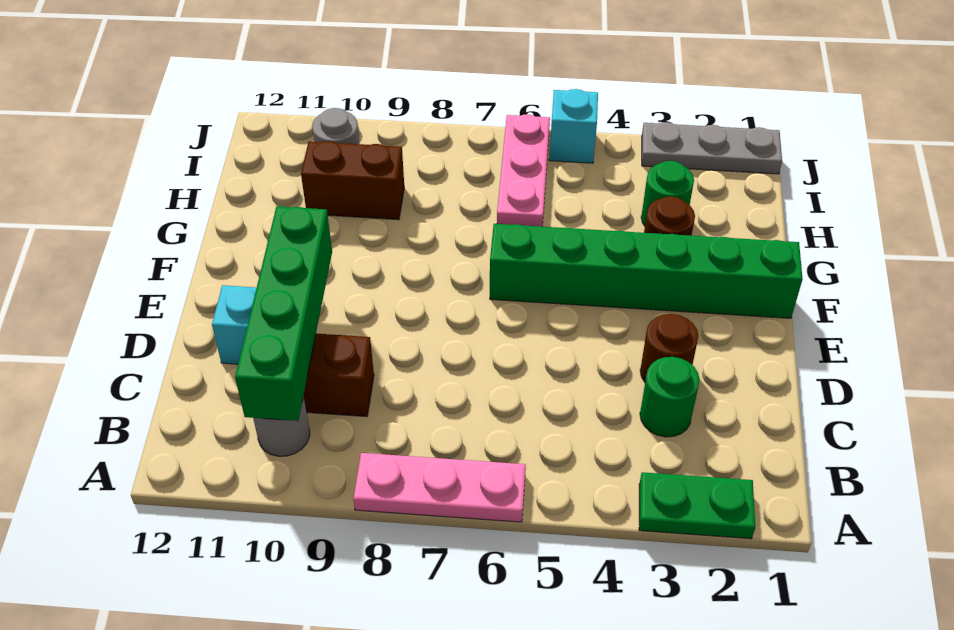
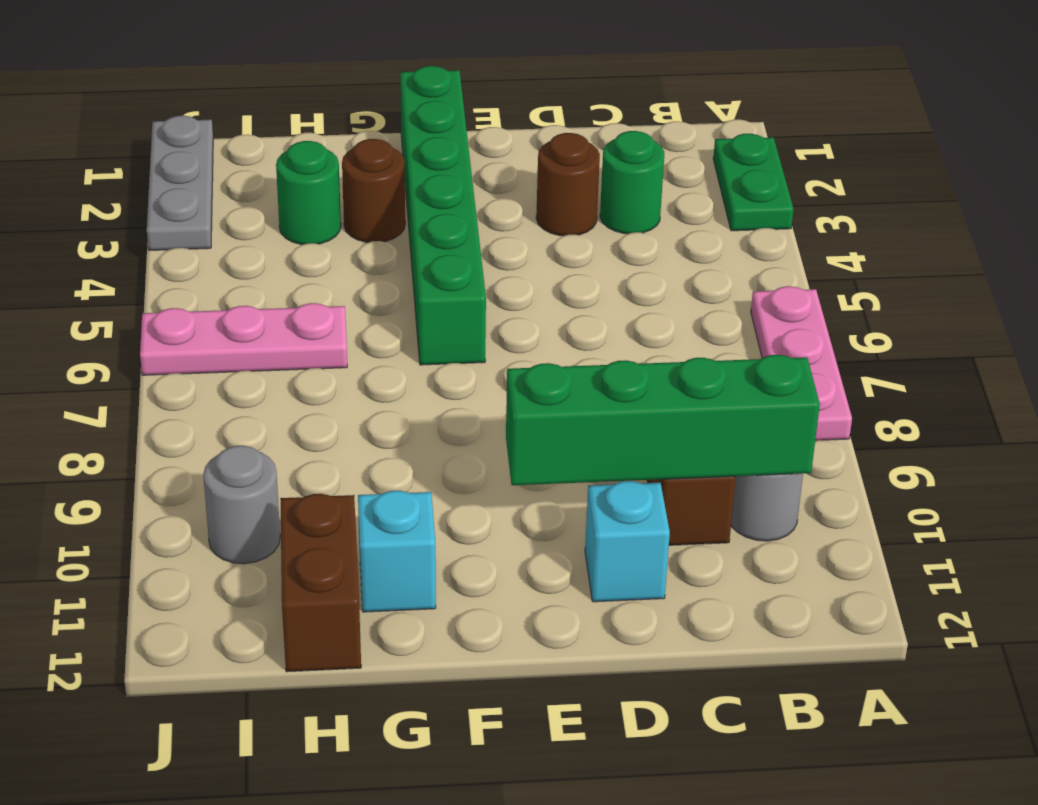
brown 1x2 brick [301,141,404,220] -> brown 1x2 brick moved to [280,494,361,672]
cyan 1x1 brick [549,89,598,163] -> cyan 1x1 brick moved to [358,491,436,612]

